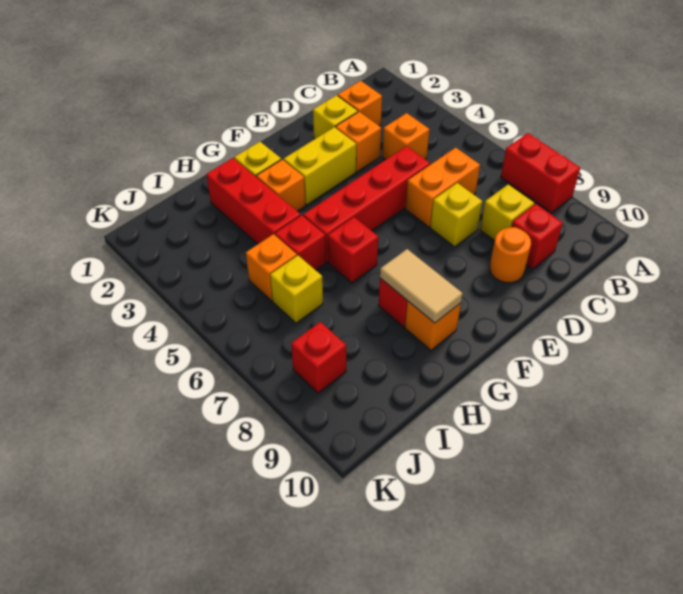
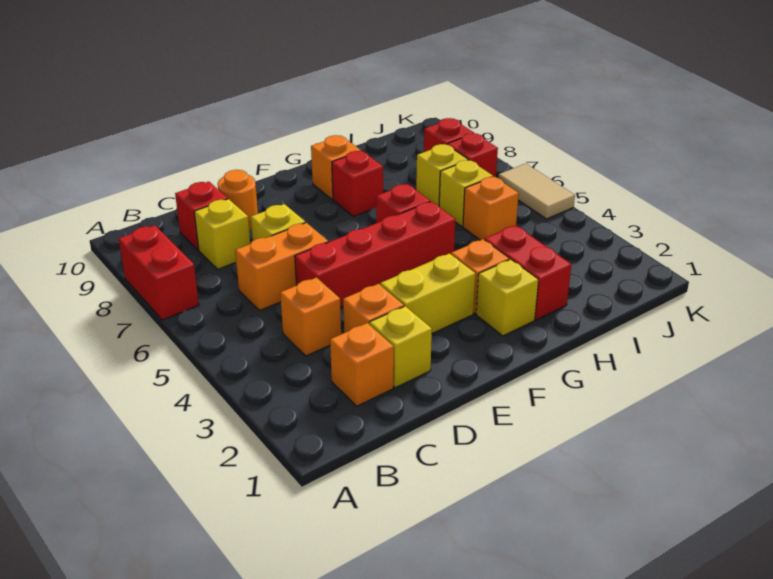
tan 1x2 tile [380,249,463,323] -> tan 1x2 tile moved to [498,163,575,219]
red 1x3 brick [206,158,301,244] -> red 1x2 brick [485,225,572,320]
red 1x1 brick [275,215,326,270] -> red 1x1 brick moved to [447,133,498,177]
none -> yellow 1x1 brick [416,144,468,206]

